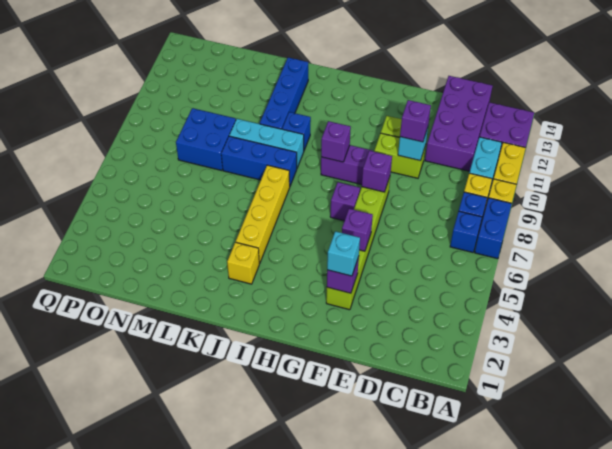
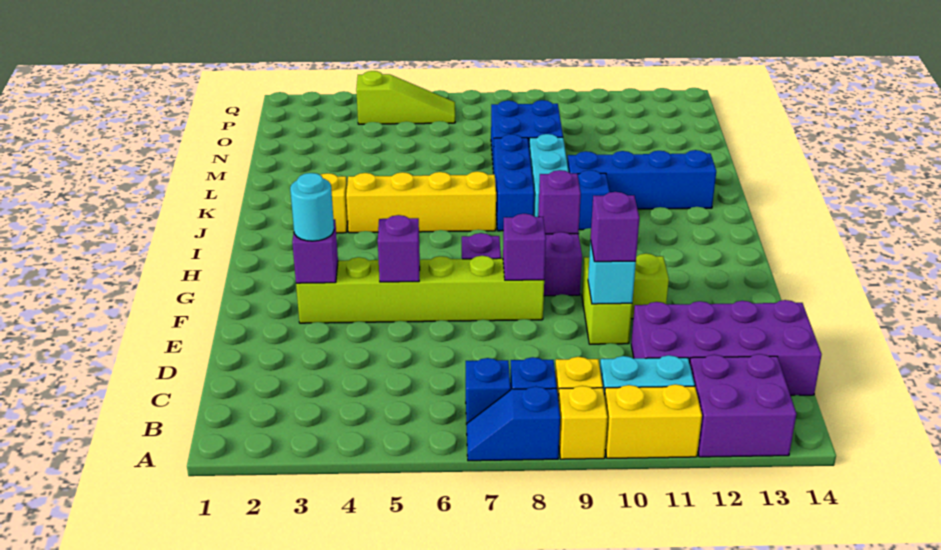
blue 1x2 brick [475,198,512,259] -> blue 1x2 slope [467,386,560,461]
cyan 1x1 brick [327,231,360,276] -> cyan 1x1 round brick [290,173,334,241]
none -> lime 1x3 slope [356,71,455,124]

